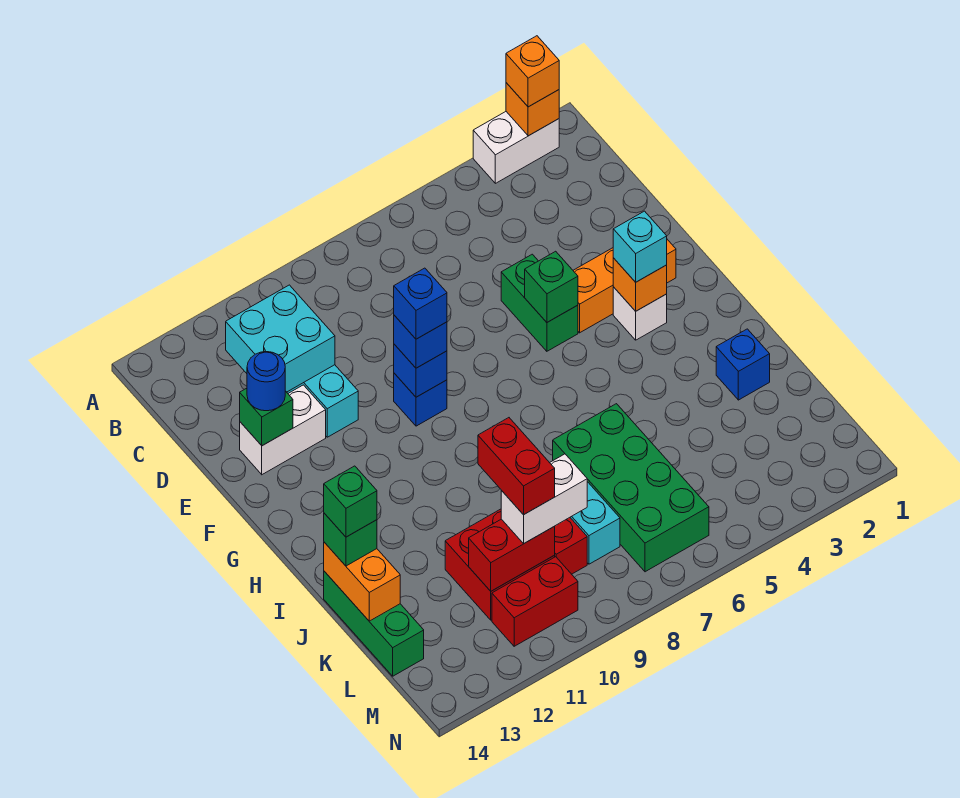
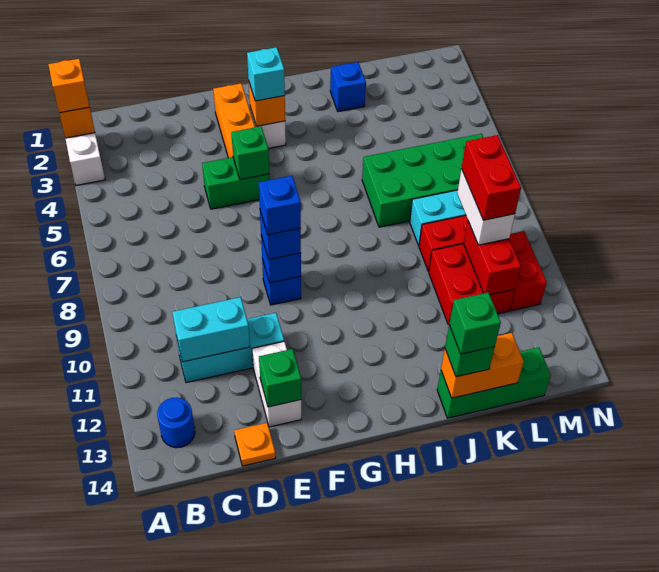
cyan 2x2 brick [226,285,335,392] -> cyan 1x2 brick [172,297,250,362]
none -> orange 1x1 plate [234,423,276,466]
blue 1x1 round brick [247,352,285,411] -> blue 1x1 round brick moved to [157,397,195,448]
red 1x2 brick [478,418,555,515] -> red 1x2 brick turned to [462,135,521,220]

